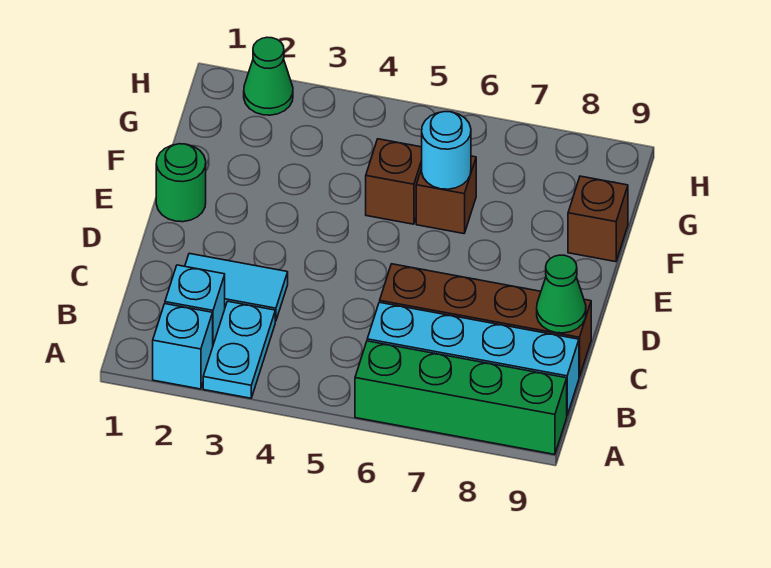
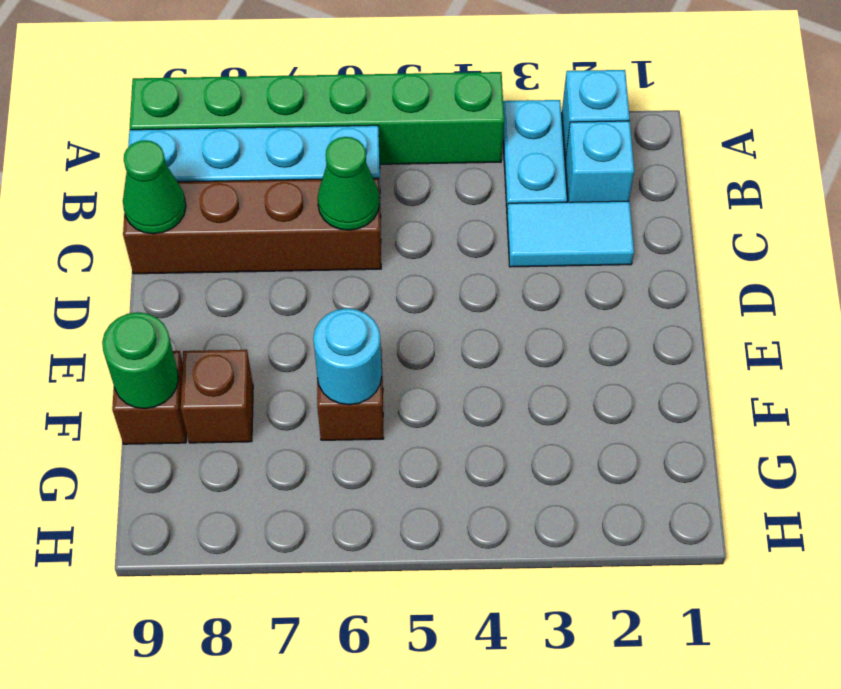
green 1x4 brick [355,341,567,454] -> green 1x6 brick [130,72,504,164]
green 1x1 round brick [156,144,206,222] -> green 1x1 round brick moved to [102,312,179,409]
brown 1x1 brick [366,139,422,224] -> brown 1x1 brick moved to [181,350,253,443]
green 1x1 cone [244,37,293,115] -> green 1x1 cone moved to [318,137,379,230]

